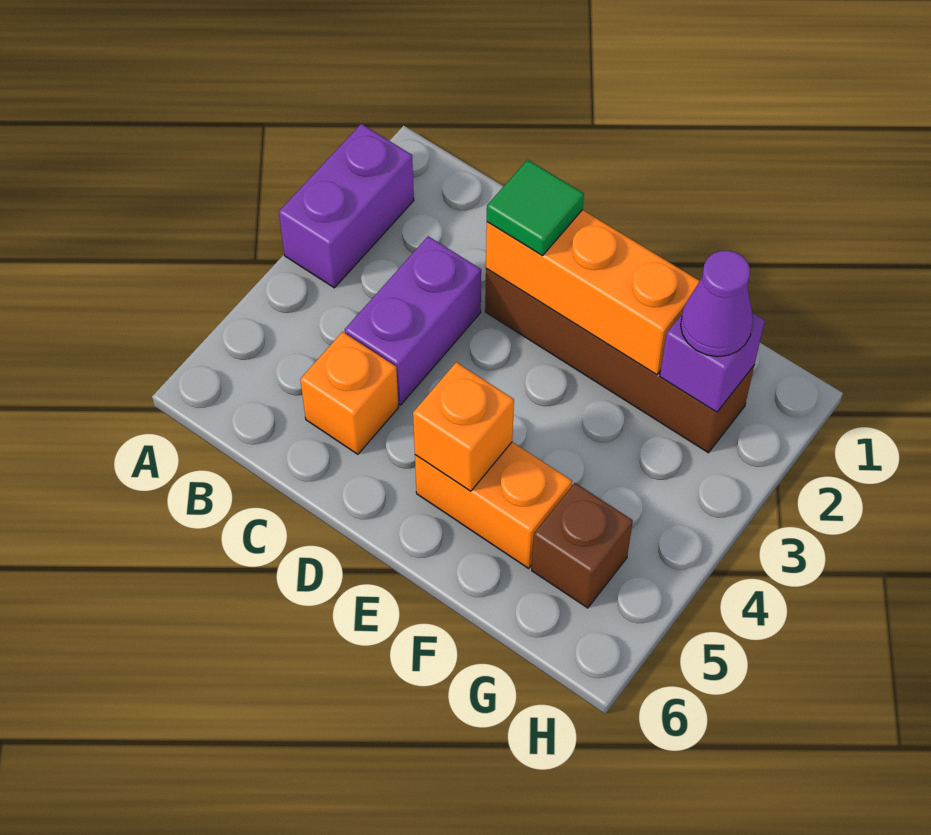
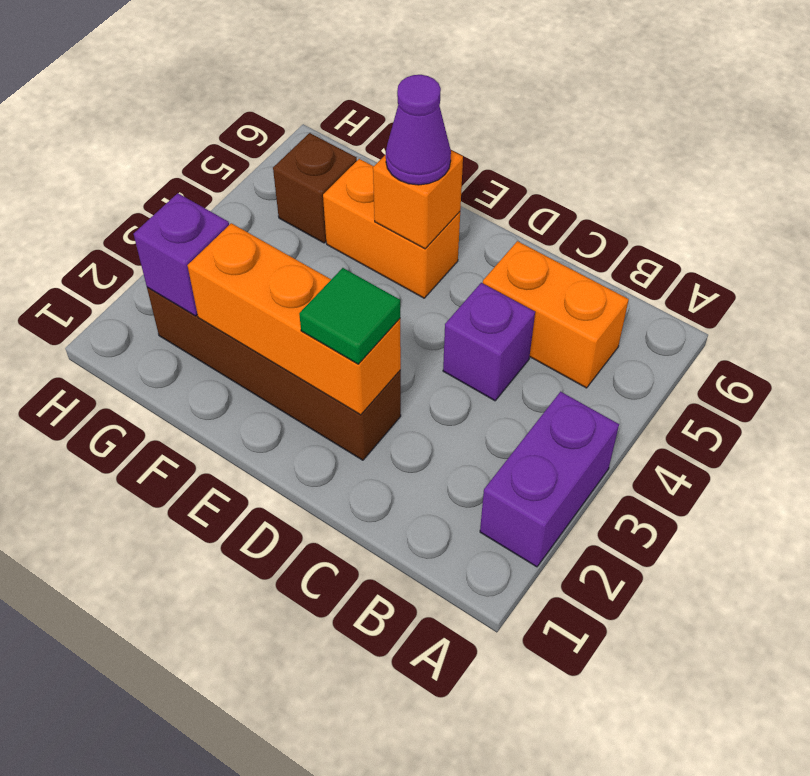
purple 1x2 brick [345,236,481,405] -> purple 1x1 brick [443,283,535,401]
orange 1x1 brick [300,332,398,454] -> orange 1x2 brick [483,241,629,388]
purple 1x1 cone [681,251,753,357] -> purple 1x1 cone moved to [386,75,451,185]

